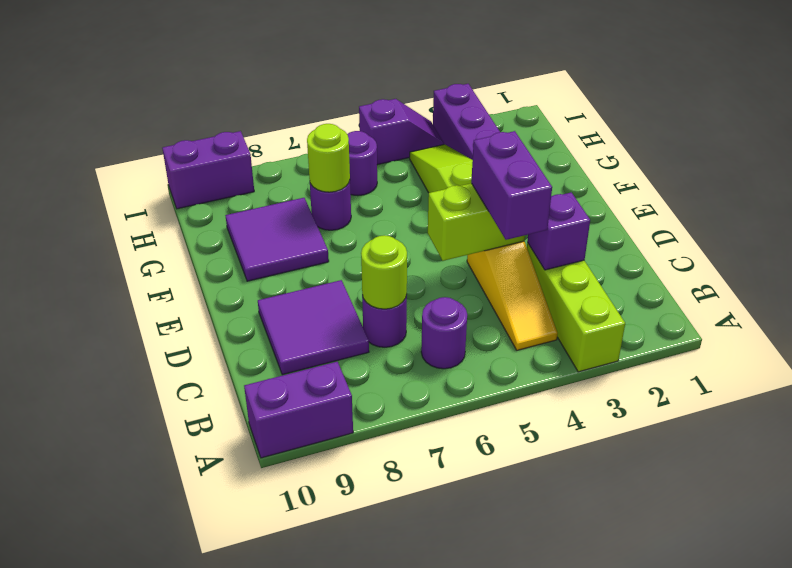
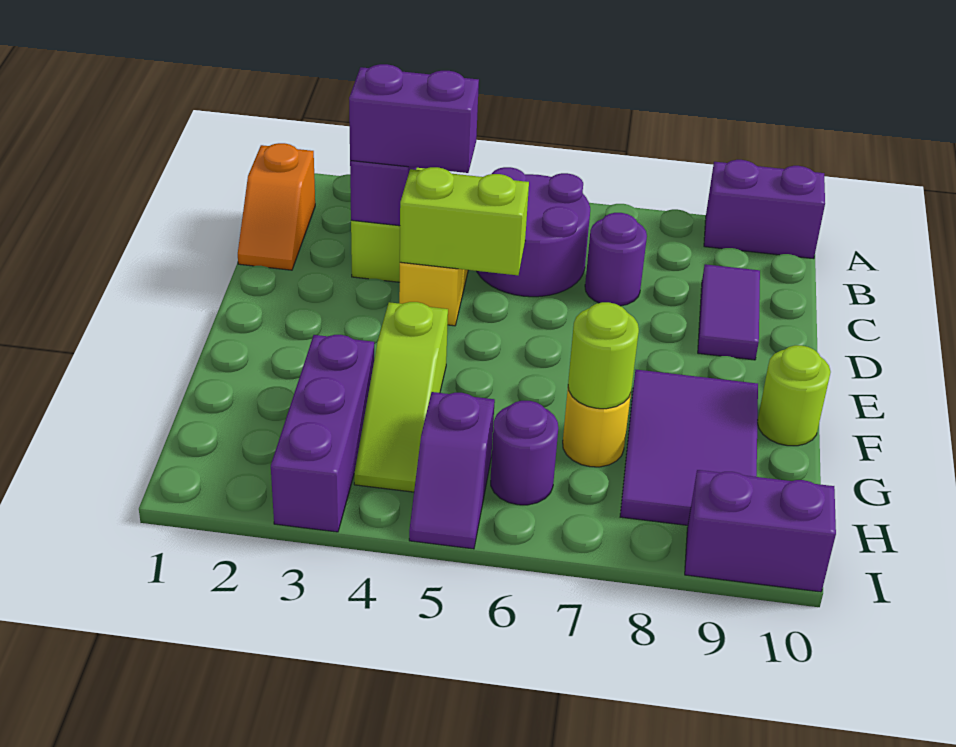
none -> orange 1x2 slope [238,143,315,270]
purple 1x1 round brick [421,297,467,369] -> purple 2x2 round brick [477,167,590,297]
purple 1x2 brick [471,131,552,240] -> purple 1x2 brick turned to [349,64,479,173]
lime 1x1 round brick [361,235,407,309] -> lime 1x1 round brick moved to [757,345,831,446]
purple 2x2 tile [258,280,369,375] -> purple 1x2 tile [698,264,760,360]
purple 2x2 tile [225,198,329,281] -> purple 2x3 tile [620,370,758,525]
purple 1x1 round brick [310,181,351,230] -> yellow 1x1 round brick [563,388,631,467]
purple 1x2 slope [359,99,444,165] -> purple 1x2 slope turned to [409,392,495,549]

